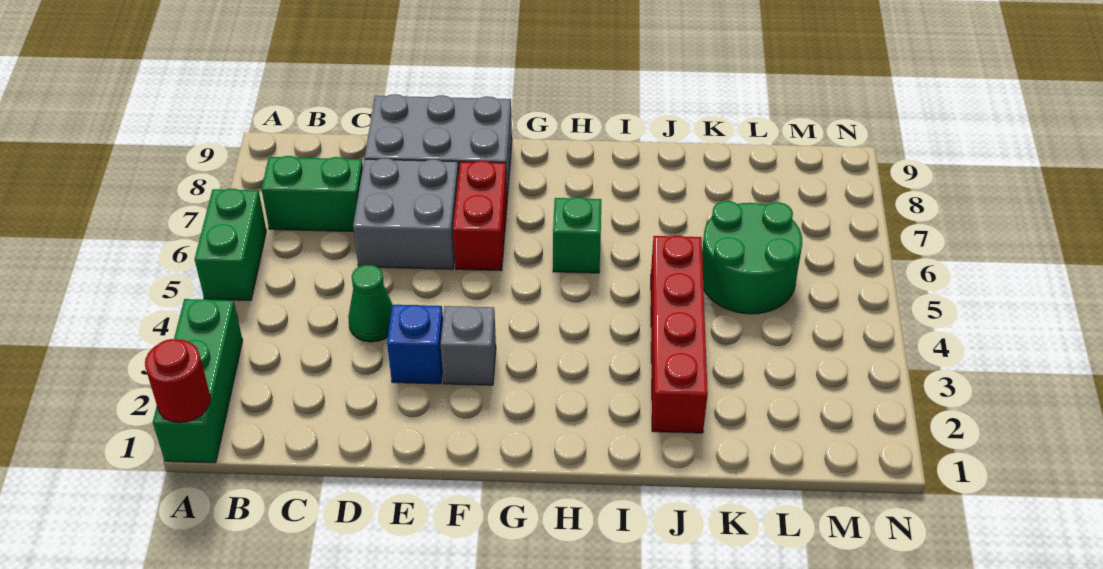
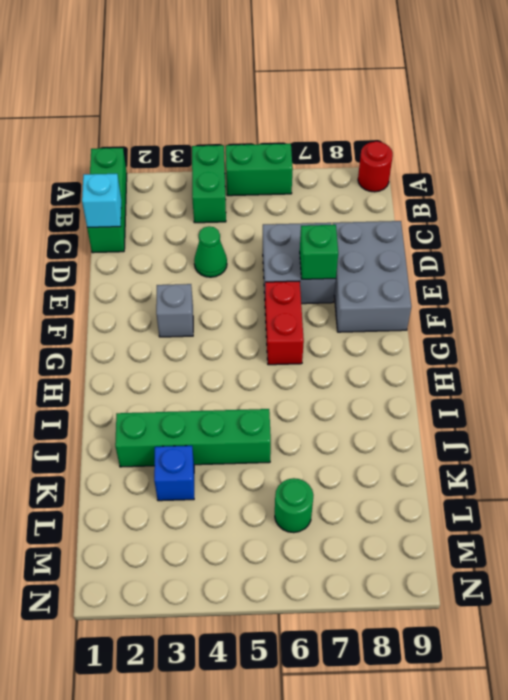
green 1x3 brick [153,299,243,463] -> green 1x3 brick turned to [87,148,127,253]
red 1x1 round brick [145,339,210,423] -> red 1x1 round brick moved to [358,141,393,192]
green 1x2 brick [261,156,363,232] -> green 1x2 brick moved to [192,145,226,223]
none -> cyan 1x1 brick [82,174,121,227]
blue 1x1 brick [387,305,443,384] -> blue 1x1 brick moved to [154,446,194,501]
red 1x2 brick [453,161,507,271] -> red 1x2 brick turned to [265,281,304,365]
green 1x1 brick [553,197,601,273] -> green 1x1 brick moved to [300,225,338,279]
red 1x4 brick [651,236,708,433] -> green 1x4 brick [115,409,271,467]
green 2x2 round brick [702,201,802,314] -> green 1x1 round brick [275,478,314,533]

